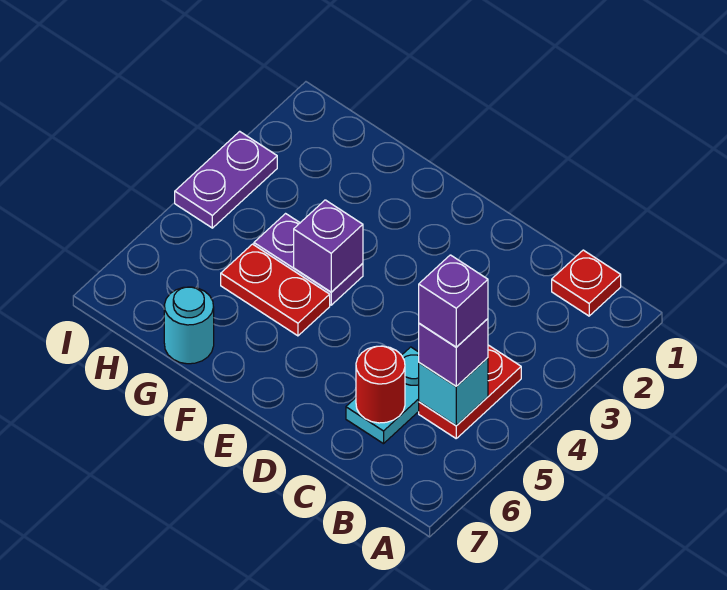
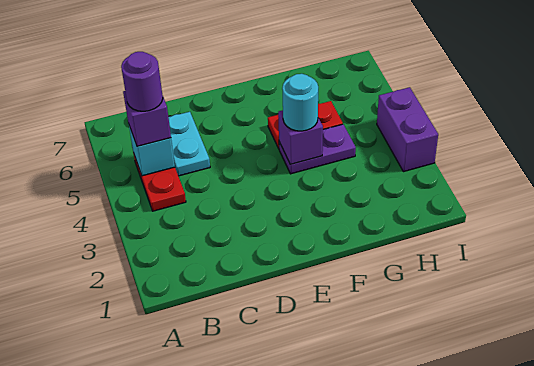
red 1x1 plate [552,250,621,316] -> none
purple 1x1 brick [419,255,488,347] -> purple 1x1 round brick [121,52,163,111]
red 1x1 round brick [356,346,405,423] -> none
cyan 1x1 round brick [164,287,214,364] -> cyan 1x1 round brick moved to [282,74,318,131]
purple 1x2 plate [175,131,277,228] -> purple 1x2 brick [377,87,438,172]

